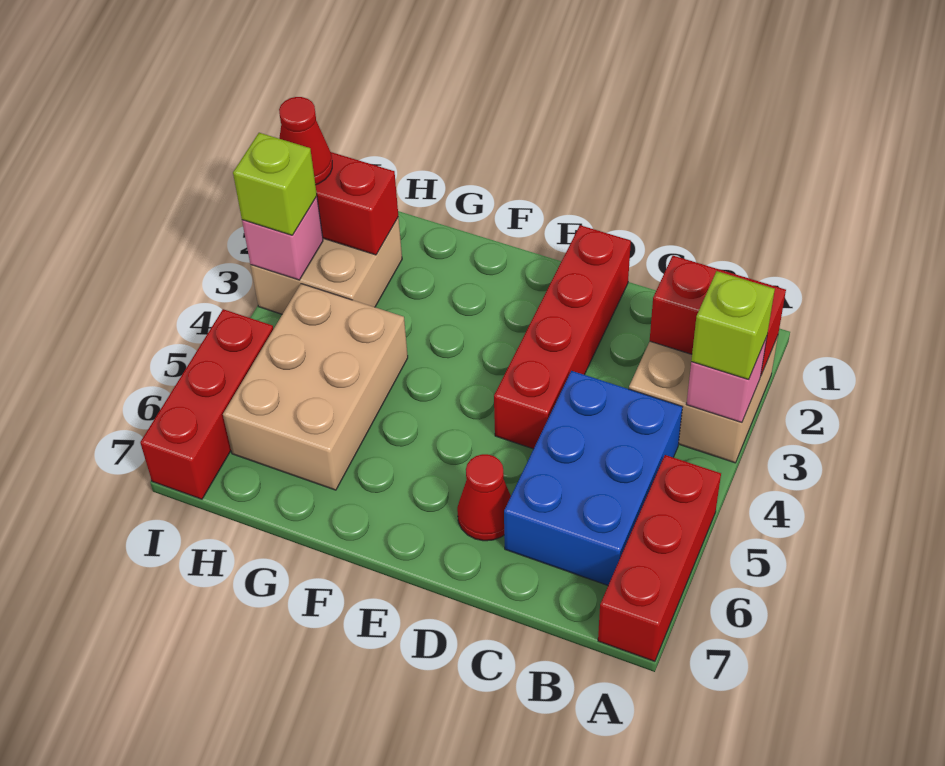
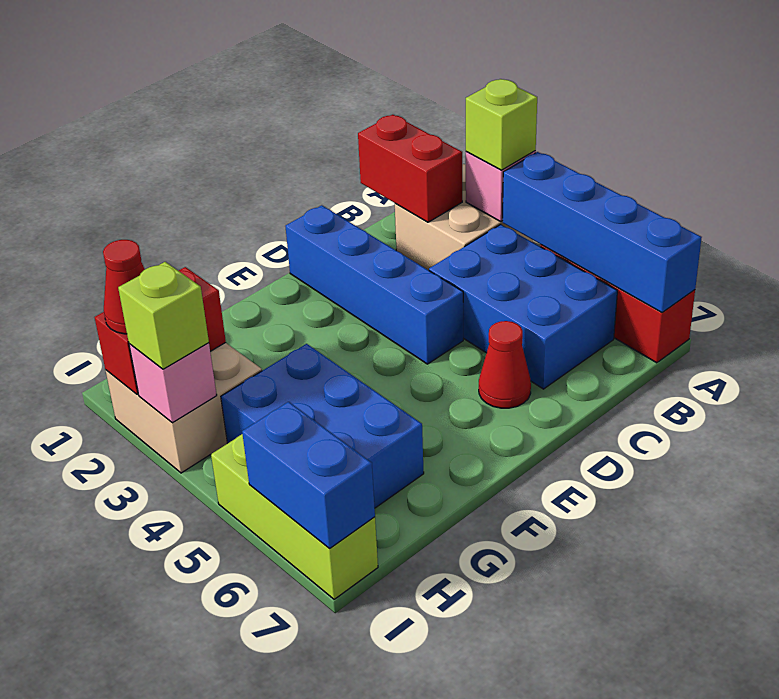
red 1x2 brick [650,256,786,375] -> red 1x2 brick turned to [358,115,462,222]
none -> blue 1x4 brick [503,152,702,312]
red 1x4 brick [494,225,631,449] -> blue 1x4 brick [285,205,463,364]
tan 2x3 brick [223,284,408,490] -> blue 2x3 brick [221,344,424,508]
red 1x3 brick [140,309,273,499] -> lime 1x3 brick [211,434,378,599]
none -> blue 1x2 brick [242,402,375,548]

